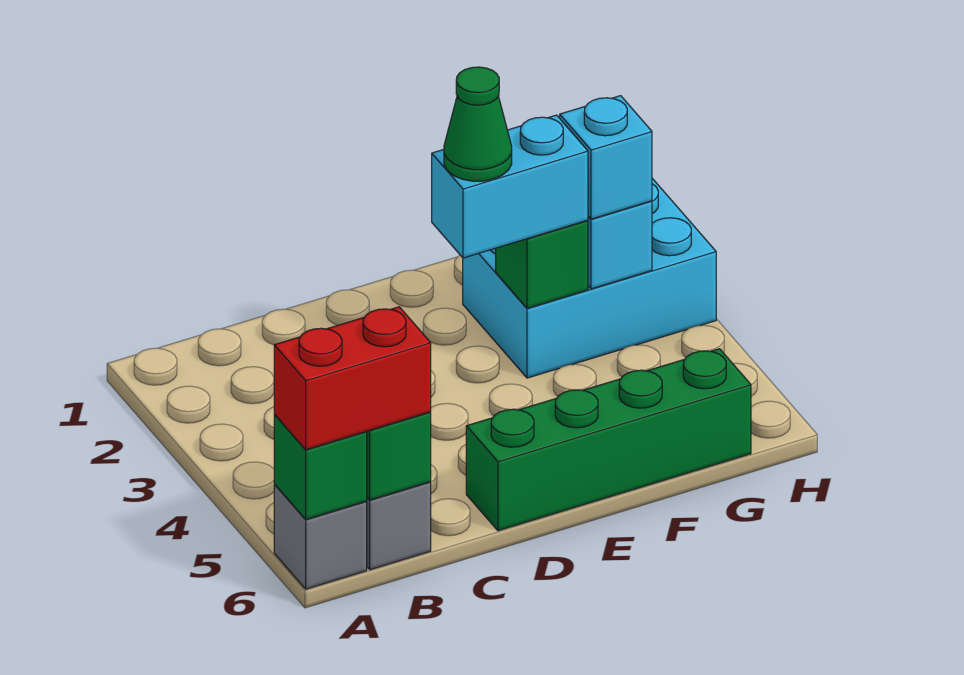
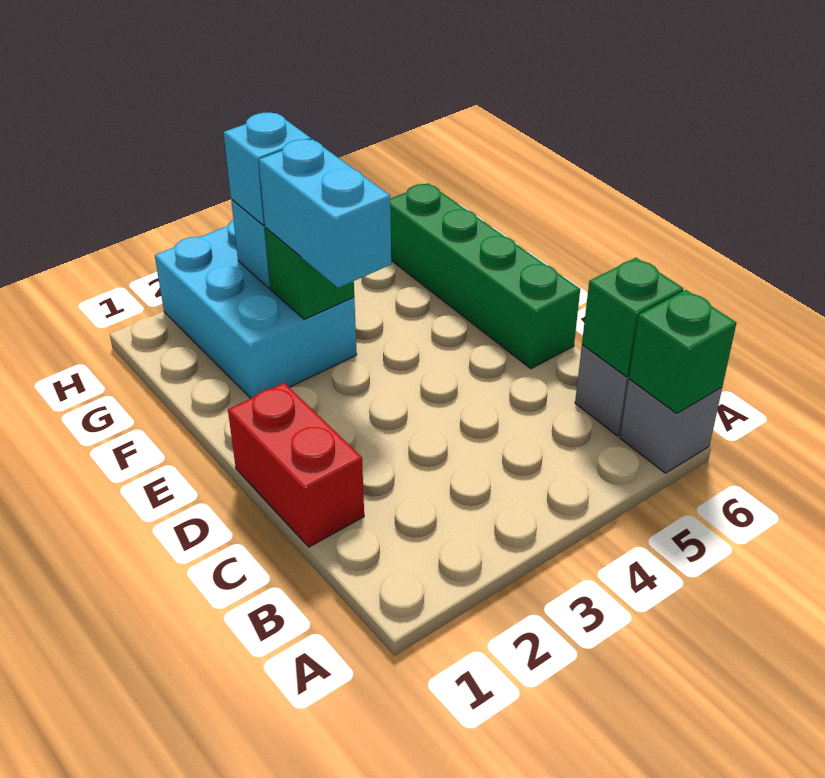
red 1x2 brick [274,307,431,450] -> red 1x2 brick moved to [228,383,364,547]
green 1x1 cone [444,67,512,181] -> none

